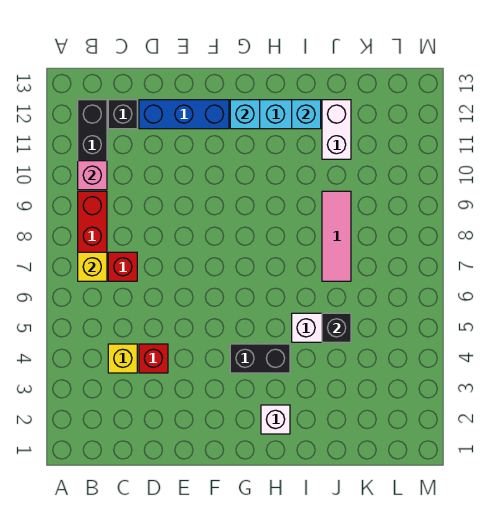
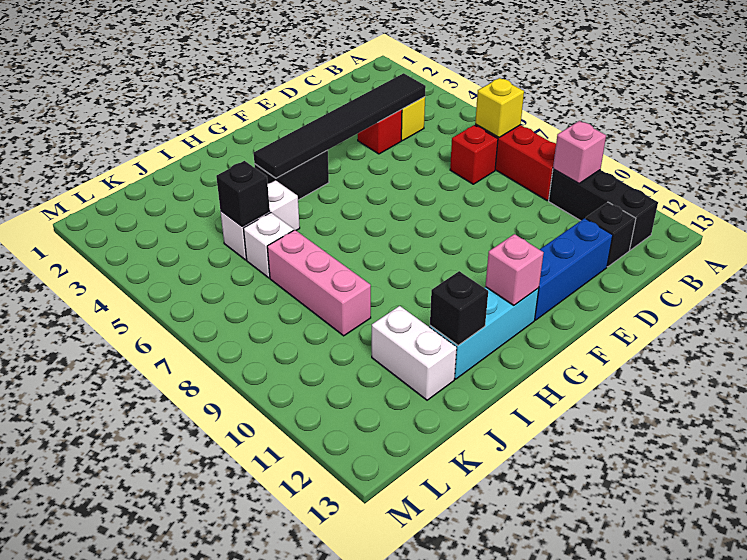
none -> black 1x6 tile [254,73,426,178]
cyan 1x1 brick [230,100,260,129] -> pink 1x1 brick [485,234,543,305]
white 1x1 brick [261,405,290,434] -> white 1x1 brick moved to [243,213,294,278]
cyan 1x1 brick [292,100,321,129] -> black 1x1 brick [430,271,488,345]
pink 1x3 tile [322,191,351,281] -> pink 1x3 brick [267,230,371,336]

